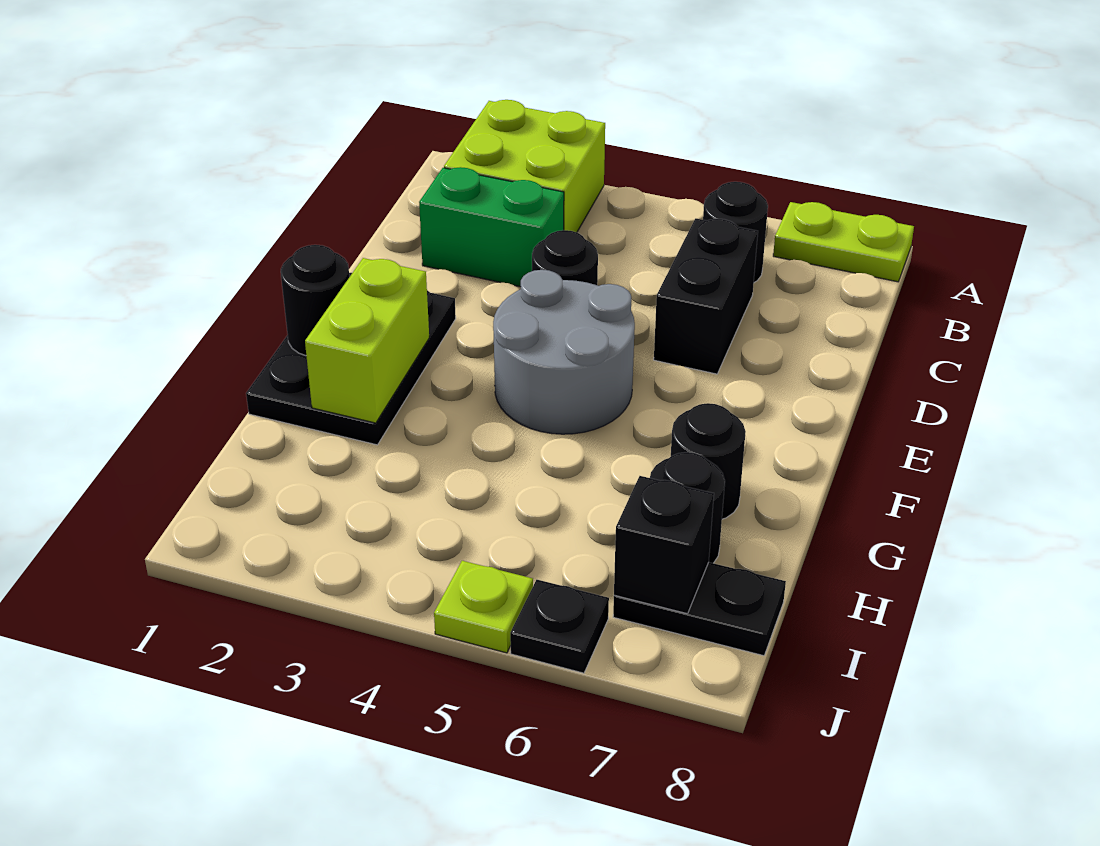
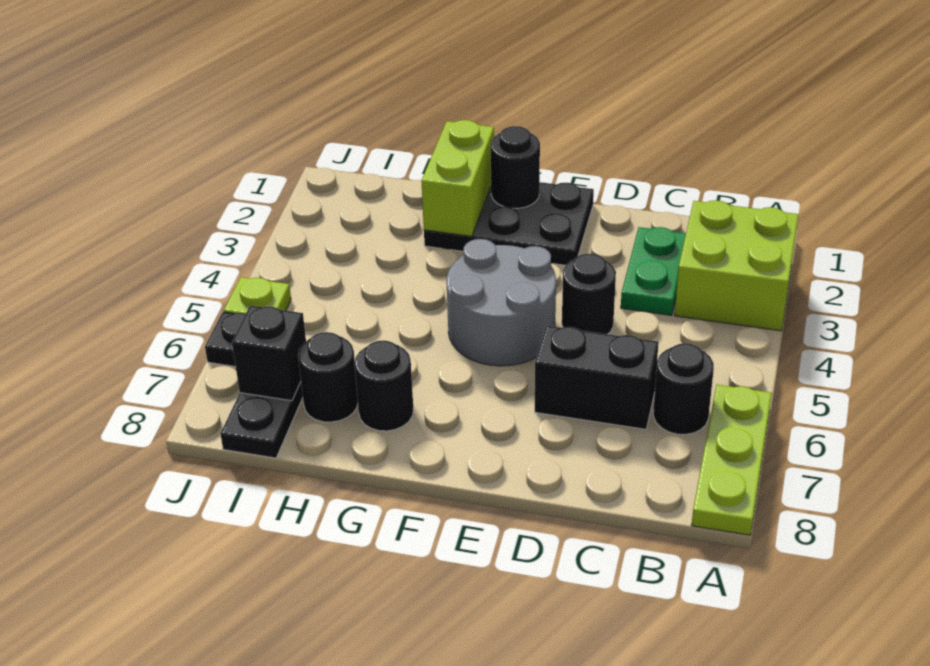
lime 1x2 plate [773,202,914,282] -> lime 1x3 plate [692,385,772,535]
green 1x2 brick [419,167,564,287] -> green 1x2 plate [621,227,686,315]
lime 1x2 brick [305,258,429,423] -> lime 1x2 brick turned to [421,120,494,236]

